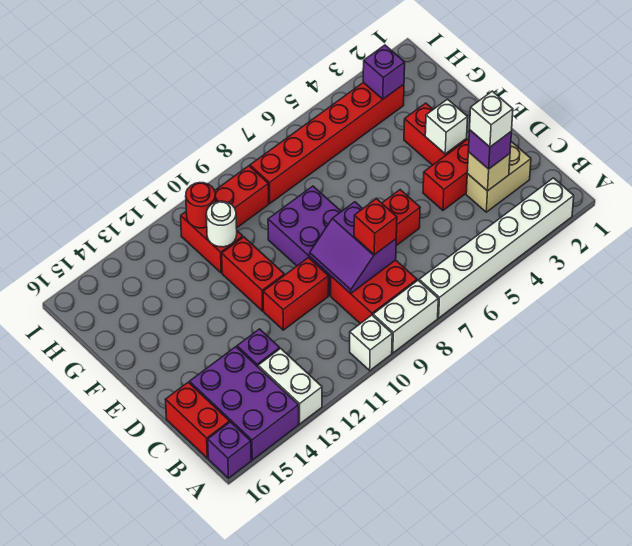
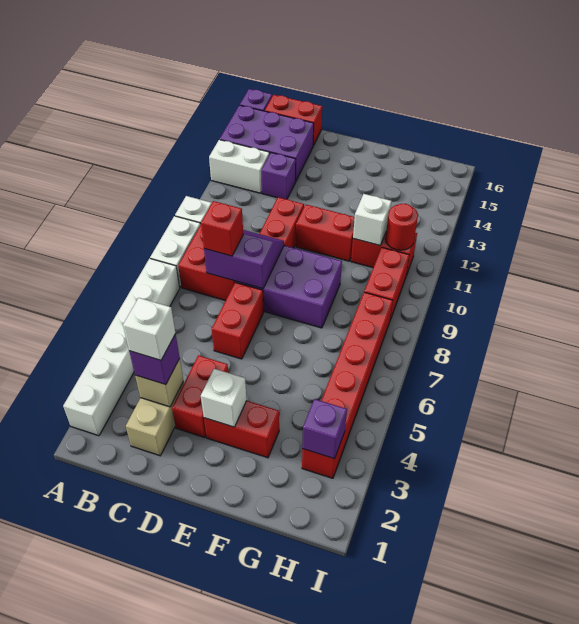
white 1x1 round brick [206,201,237,247] -> white 1x1 brick [353,194,391,246]

